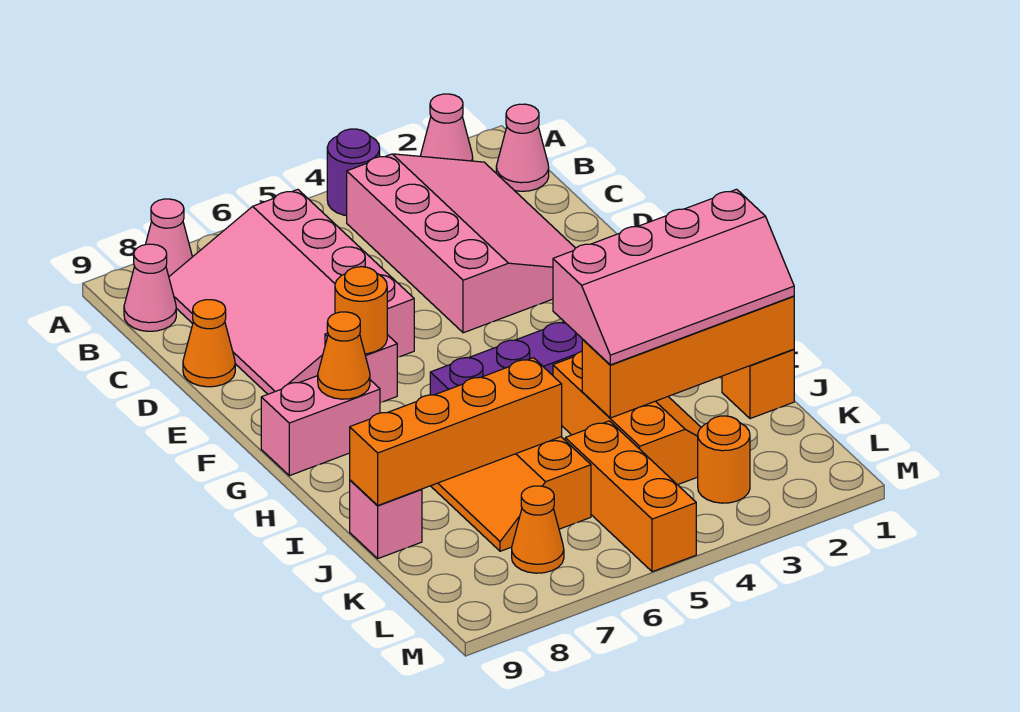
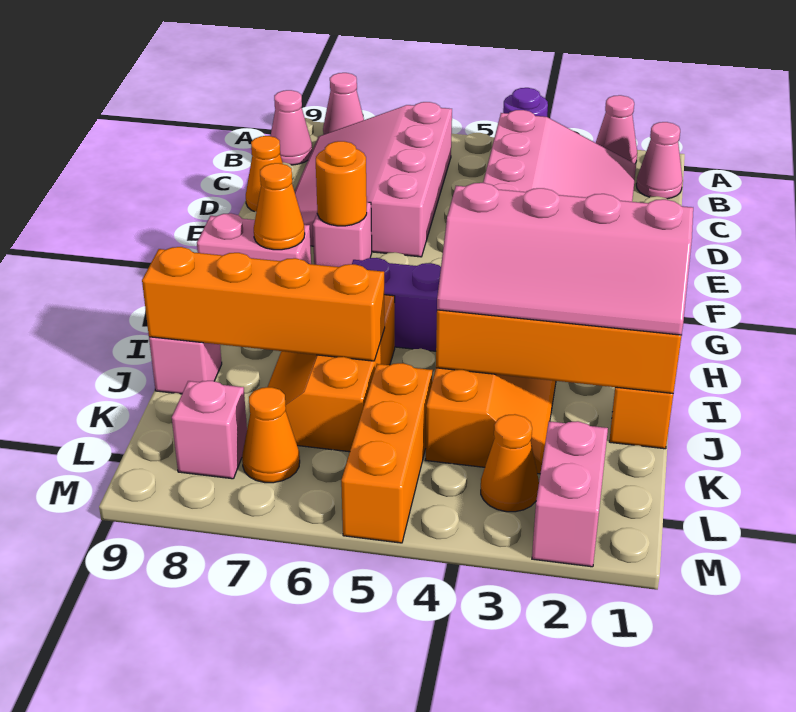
none -> pink 1x2 brick [532,421,608,567]
orange 1x1 round brick [698,416,750,503] -> orange 1x1 cone [481,414,539,512]
none -> pink 1x1 brick [172,381,247,479]

